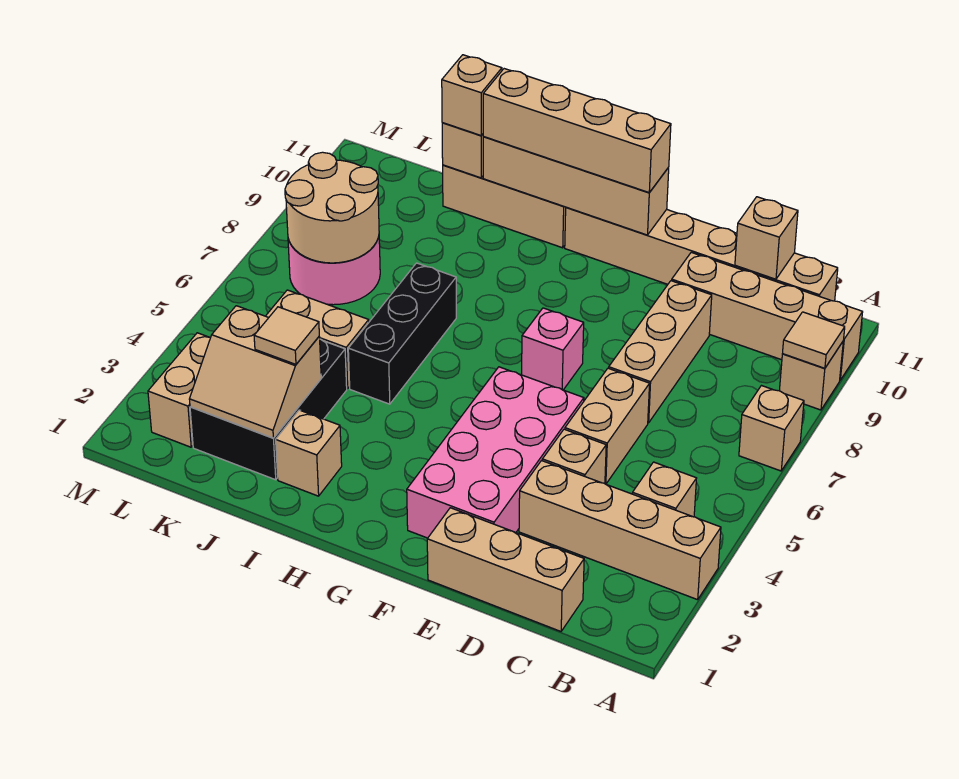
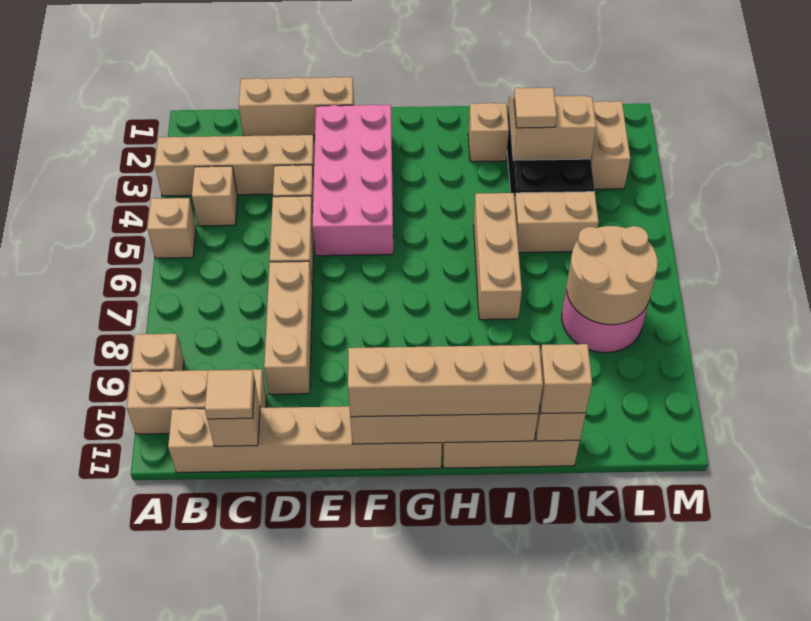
tan 1x1 brick [739,386,804,471] -> tan 1x1 brick moved to [147,198,196,258]
tan 1x1 tile [783,312,845,368] -> tan 1x1 tile moved to [205,370,255,419]
tan 1x4 brick [672,252,863,380] -> tan 1x3 brick [127,369,267,434]
pink 1x1 brick [522,308,584,390] -> none
black 1x3 brick [348,263,456,404] -> tan 1x3 brick [474,193,522,320]

